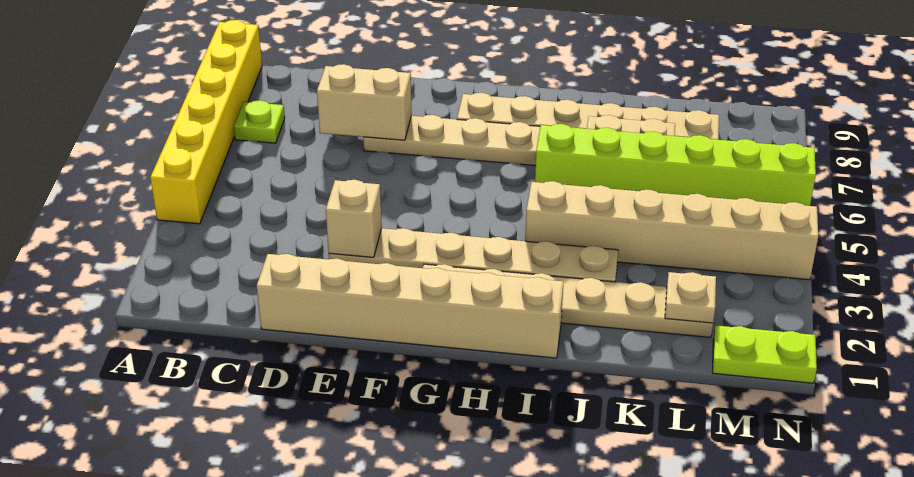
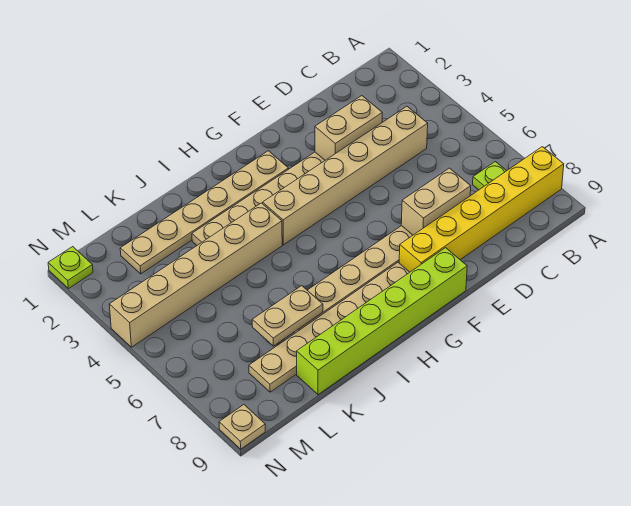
yellow 1x6 brick [150,20,262,224] -> yellow 1x6 brick turned to [399,147,564,272]
tan 1x6 brick [257,254,564,358] -> tan 1x6 brick moved to [263,106,428,245]
tan 1x1 brick [326,180,382,257] -> tan 1x2 brick [315,96,382,160]
lime 1x6 brick [535,124,816,206] -> lime 1x6 brick moved to [297,248,467,395]
tan 1x1 plate [665,272,716,323] -> tan 1x1 plate moved to [219,405,265,449]
lime 1x2 plate [712,326,817,383] -> lime 1x1 plate [48,247,93,288]

